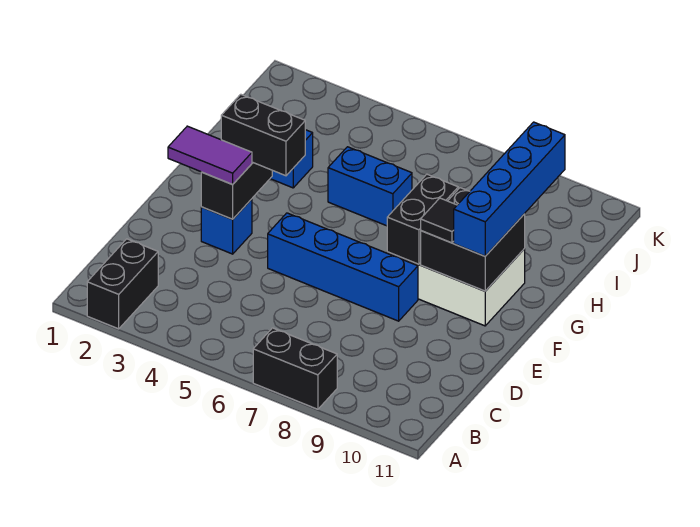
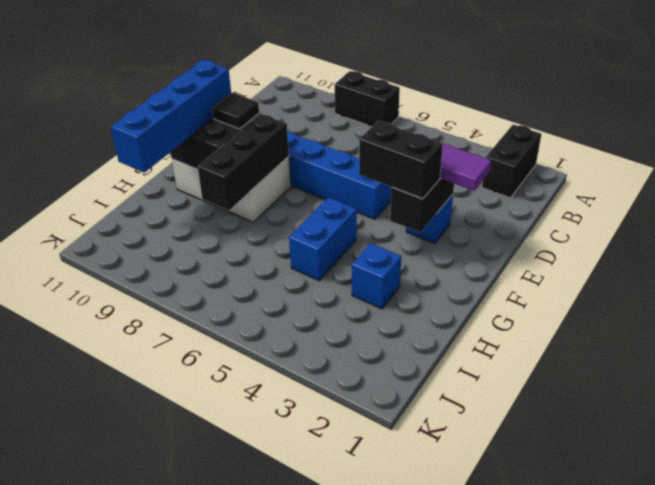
black 1x2 brick [387,174,458,264] -> black 1x3 brick [198,114,289,210]
blue 1x2 brick [328,147,412,226] -> blue 1x2 brick turned to [289,198,357,281]

